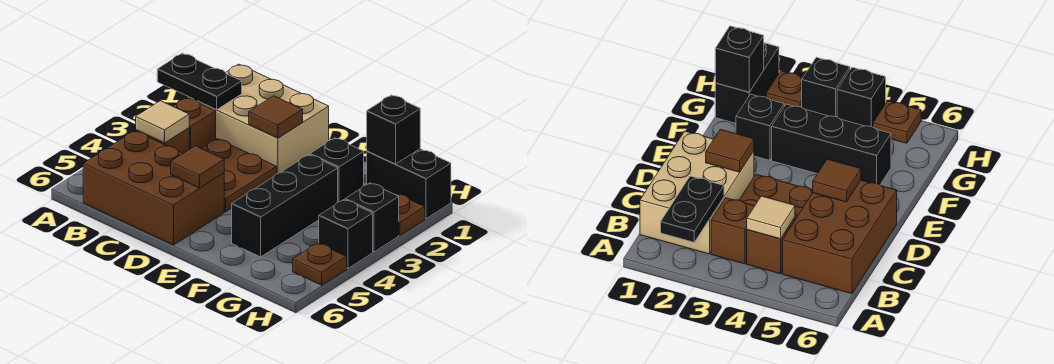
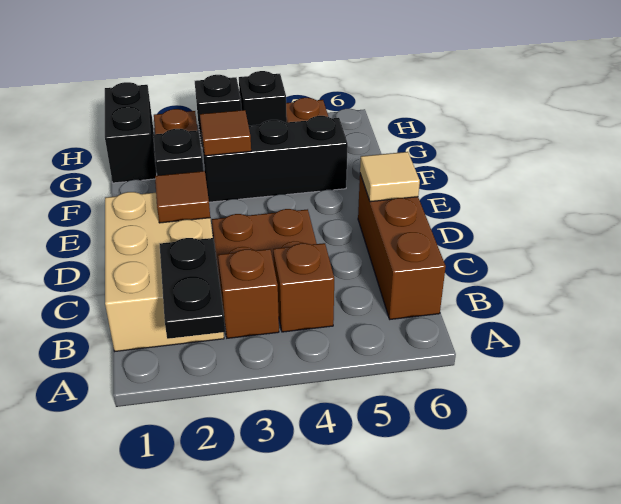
tan 1x1 tile [136,101,189,143] -> tan 1x1 tile moved to [360,152,420,202]
brown 2x3 brick [83,131,224,245] -> brown 1x3 brick [358,174,446,319]
brown 1x1 tile [171,146,224,188] -> brown 1x1 tile moved to [200,110,251,156]
black 1x1 brick [367,95,420,164] -> none

